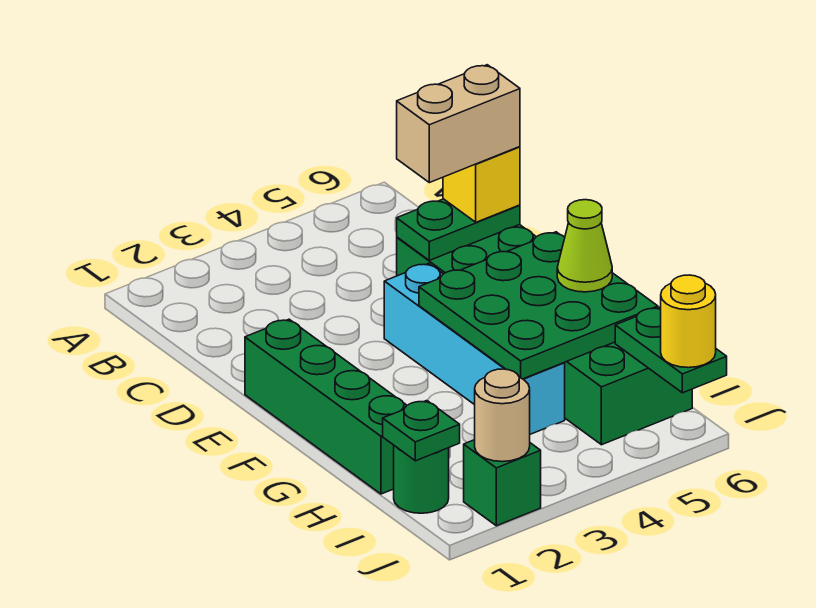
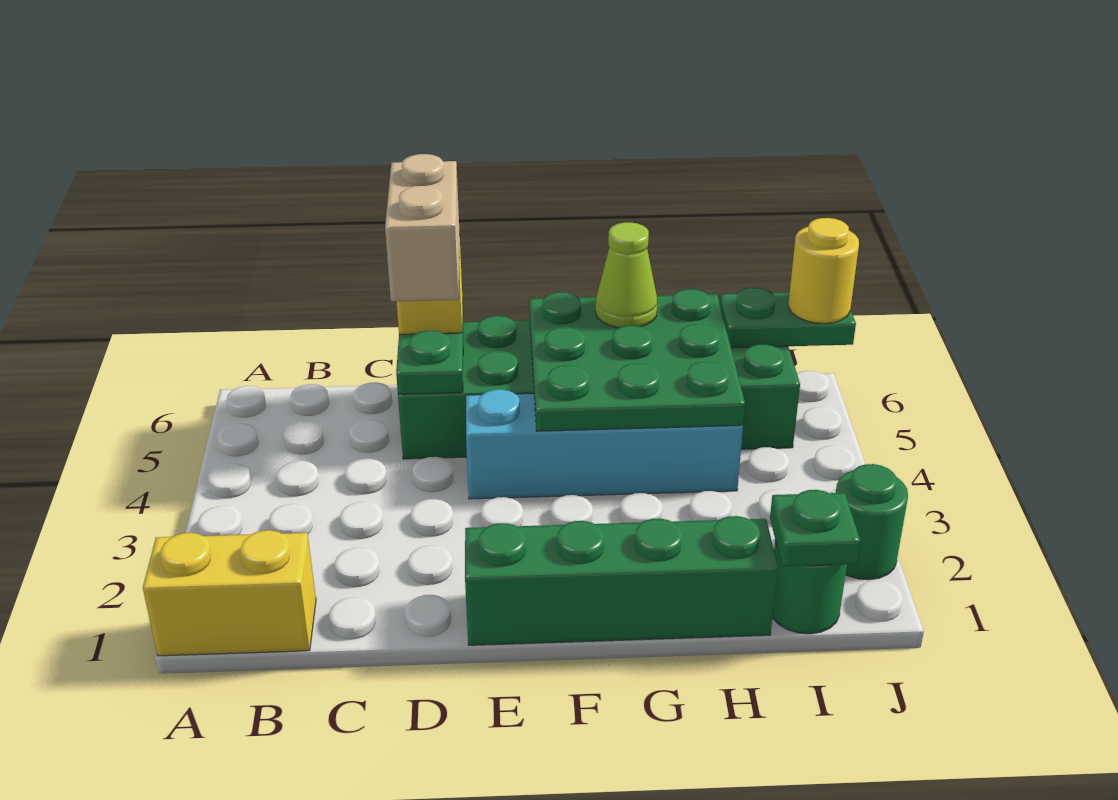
none -> yellow 1x2 brick [143,530,316,656]
green 1x1 brick [464,440,541,526] -> green 1x1 round brick [836,464,908,580]
tan 1x1 round brick [475,369,530,462] -> none

